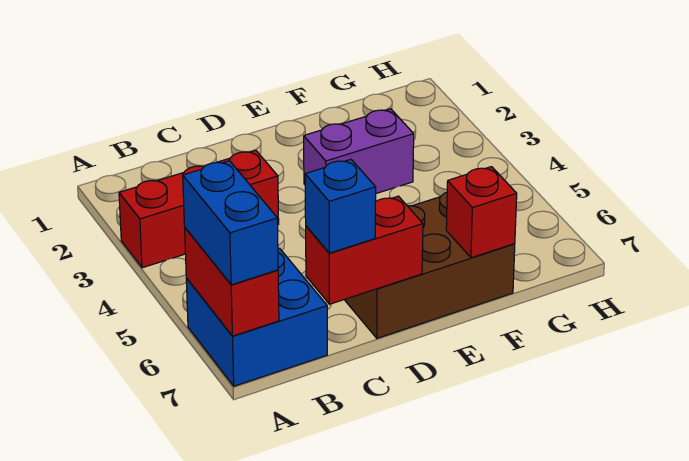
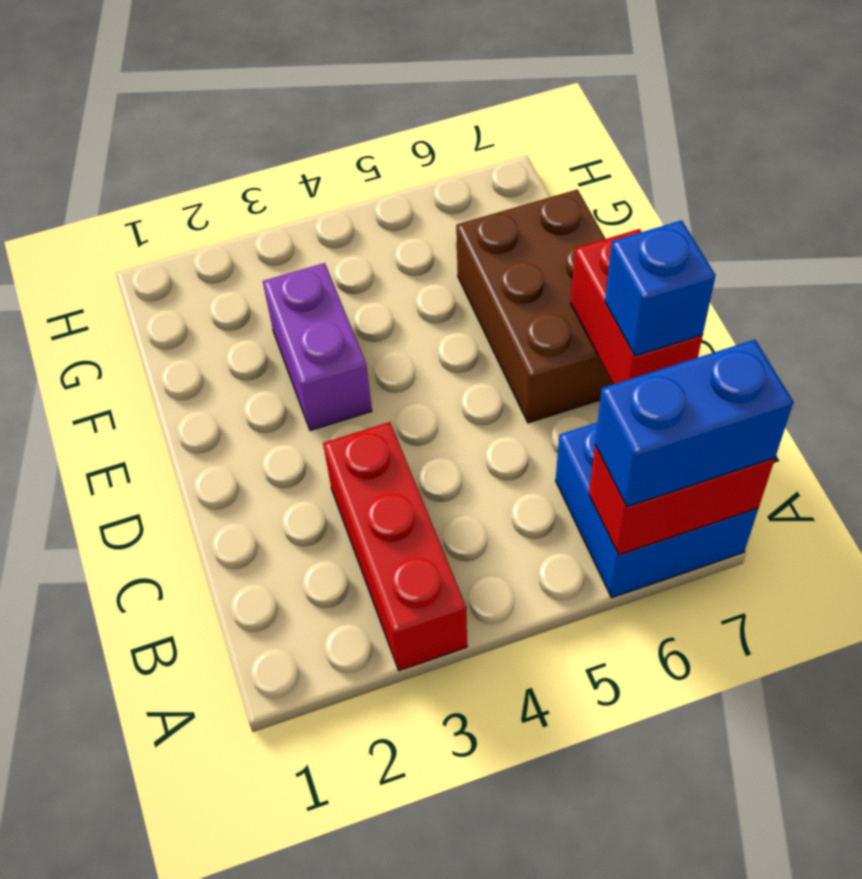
red 1x1 brick [446,167,517,258] -> none

